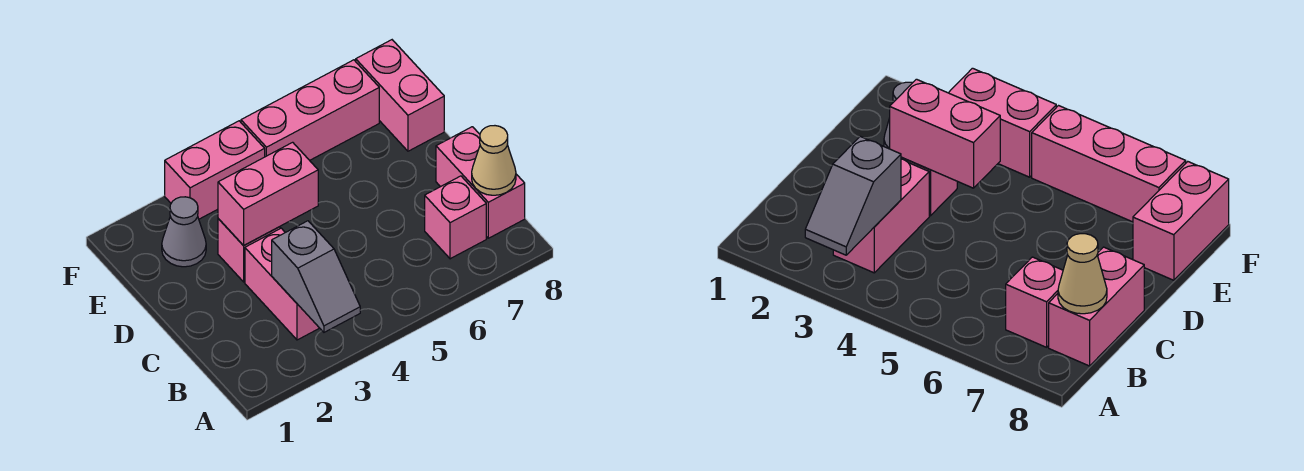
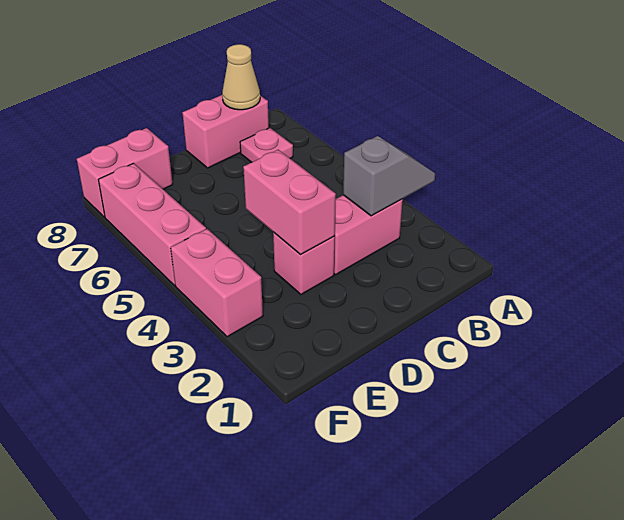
pink 1x1 brick [425,176,486,259] -> pink 1x1 plate [240,128,293,162]
grey 1x1 cone [162,197,206,267] -> none

